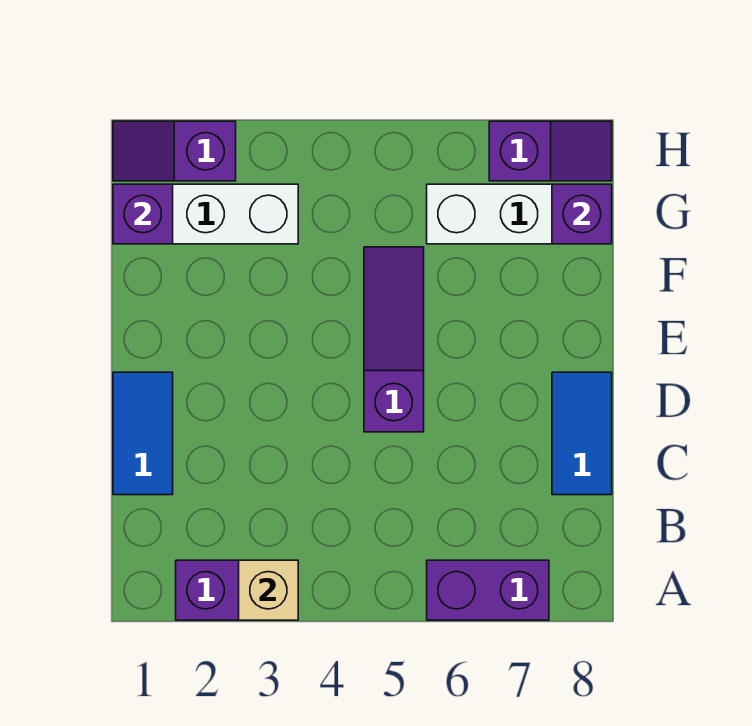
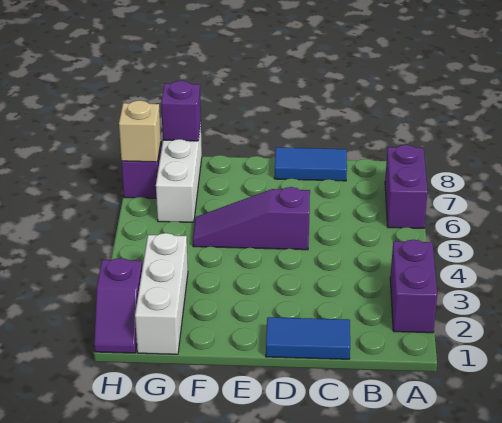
tan 1x1 brick [239,560,298,620] -> tan 1x1 brick moved to [119,100,161,162]
purple 1x1 brick [113,184,173,244] -> none

